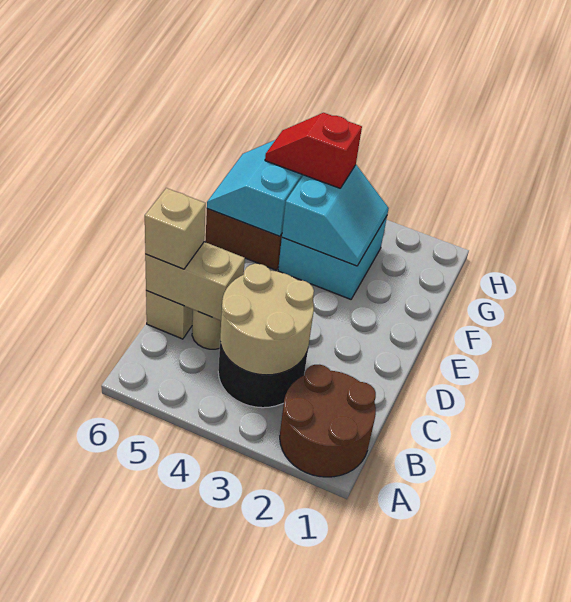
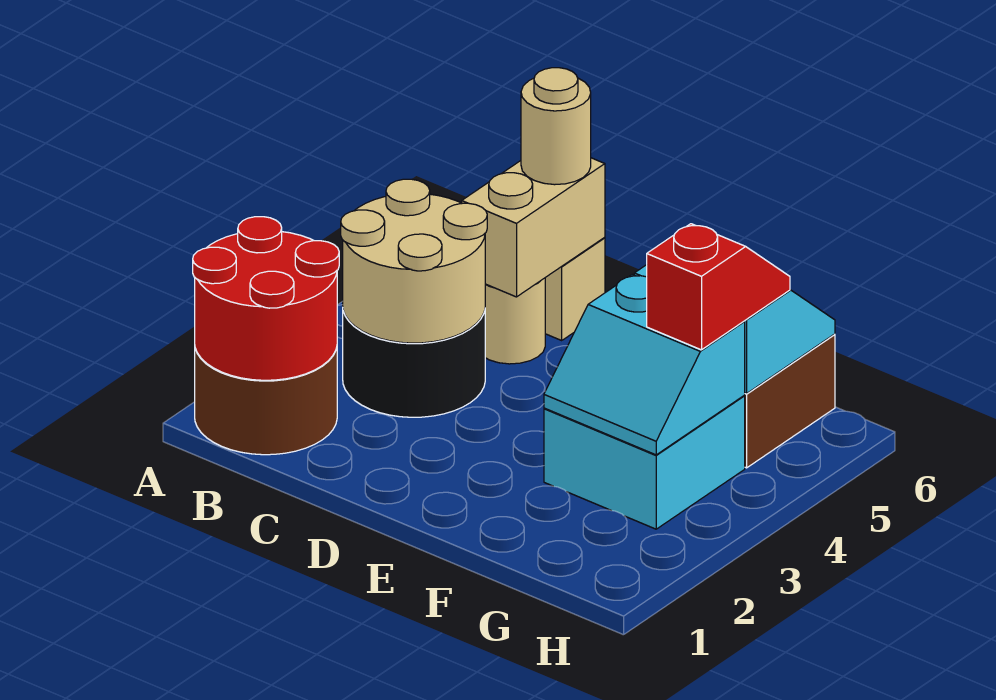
none -> red 2x2 round brick [193,217,339,380]
tan 1x1 brick [145,188,206,269] -> tan 1x1 round brick [521,68,591,185]

